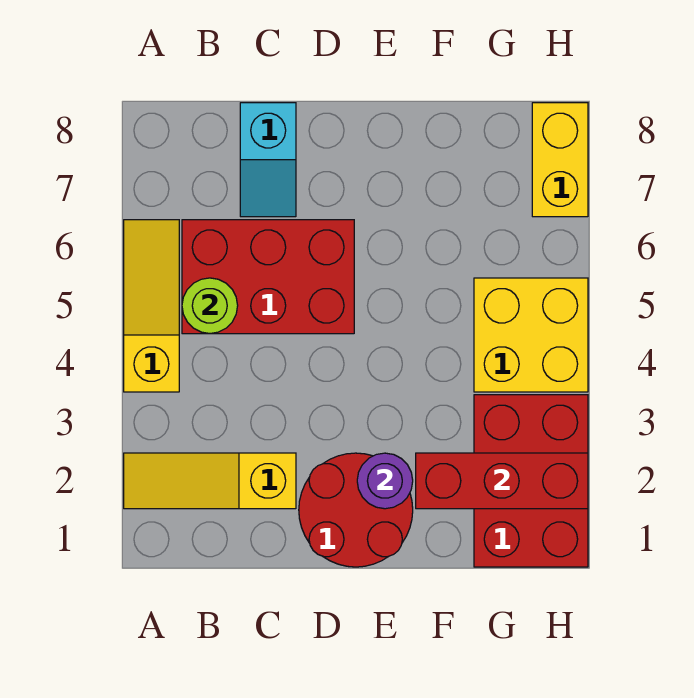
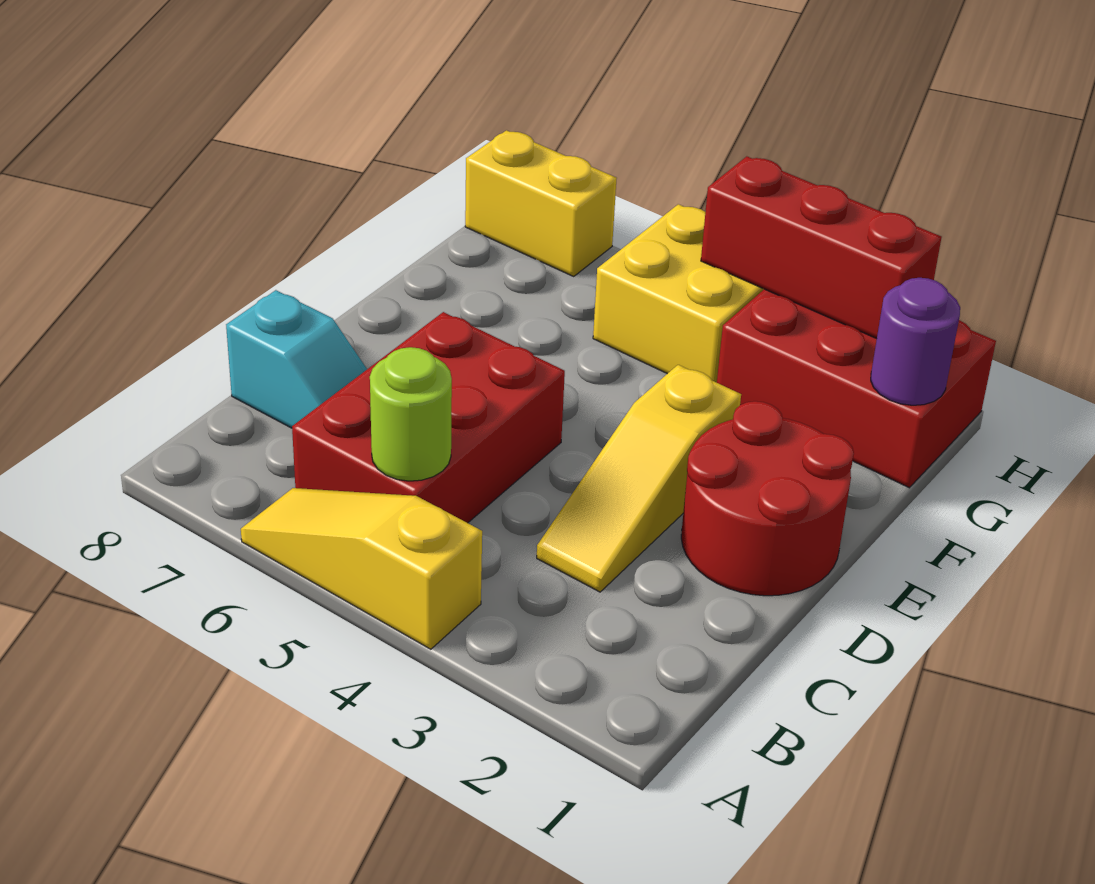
yellow 1x3 slope [124,453,296,509] -> yellow 1x3 slope moved to [537,365,741,592]
purple 1x1 round brick [357,453,413,509] -> purple 1x1 round brick moved to [871,278,960,405]
red 1x3 brick [416,453,588,509] -> red 1x3 brick turned to [701,156,942,339]

